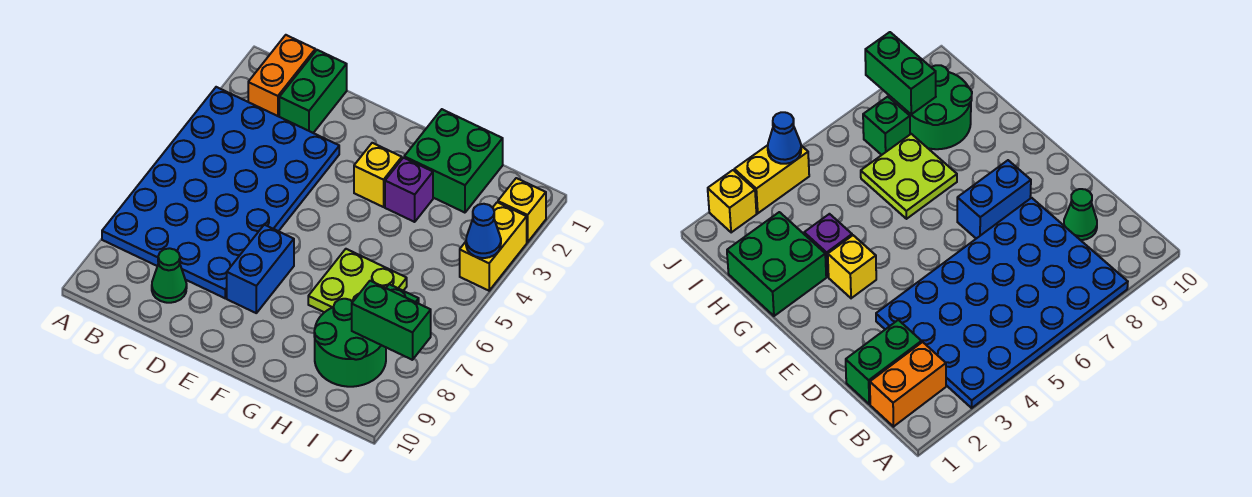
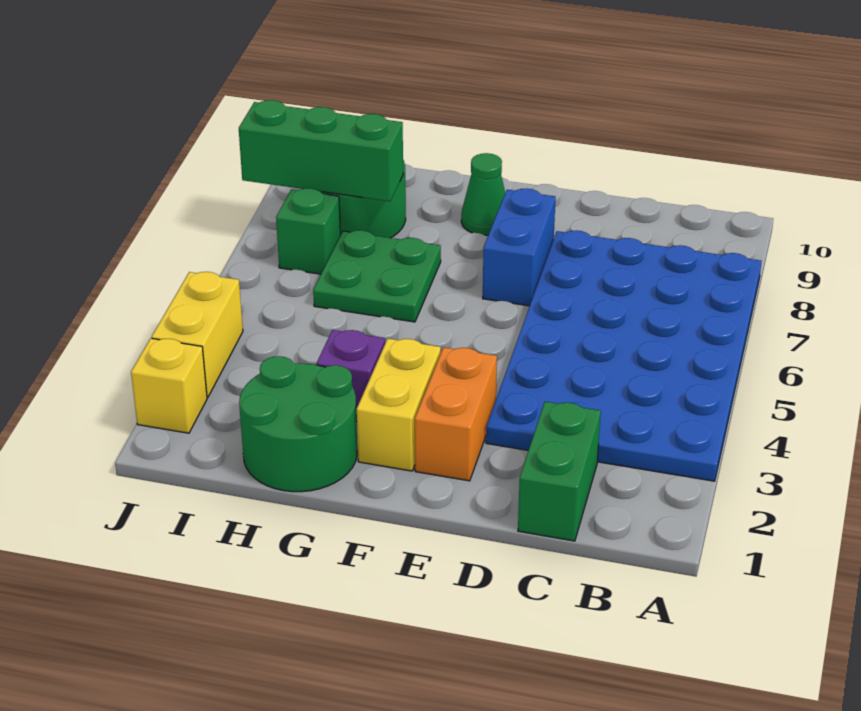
orange 1x2 brick [248,35,315,117] -> orange 1x2 brick moved to [415,347,497,481]
green 1x1 cone [152,248,187,303] -> green 1x1 cone moved to [461,153,505,235]
yellow 1x1 brick [354,143,402,207] -> yellow 1x2 brick [357,339,441,471]
green 2x2 brick [404,109,503,213] -> green 2x2 round brick [239,356,357,492]
lime 2x2 plate [308,249,407,312] -> green 2x2 plate [313,230,441,322]
green 1x2 brick [352,281,431,360] -> green 1x3 brick [239,100,403,201]
blue 1x1 cone [466,204,501,258] -> none

